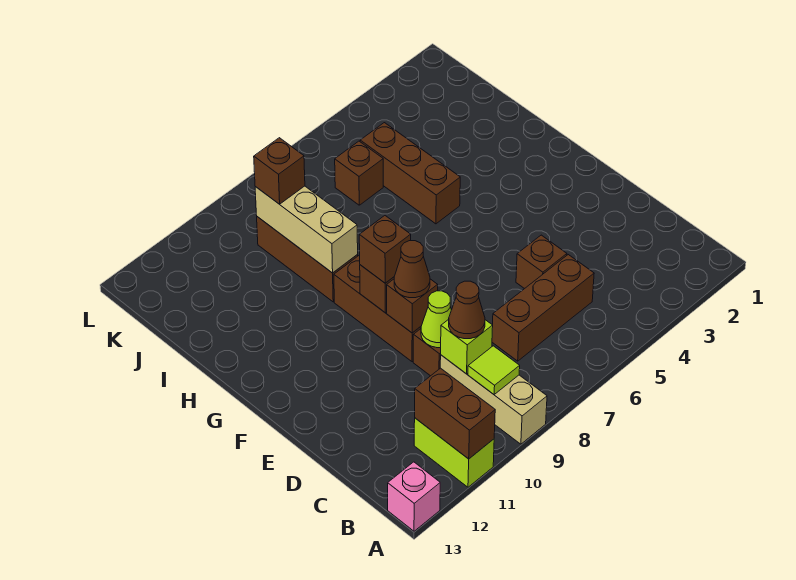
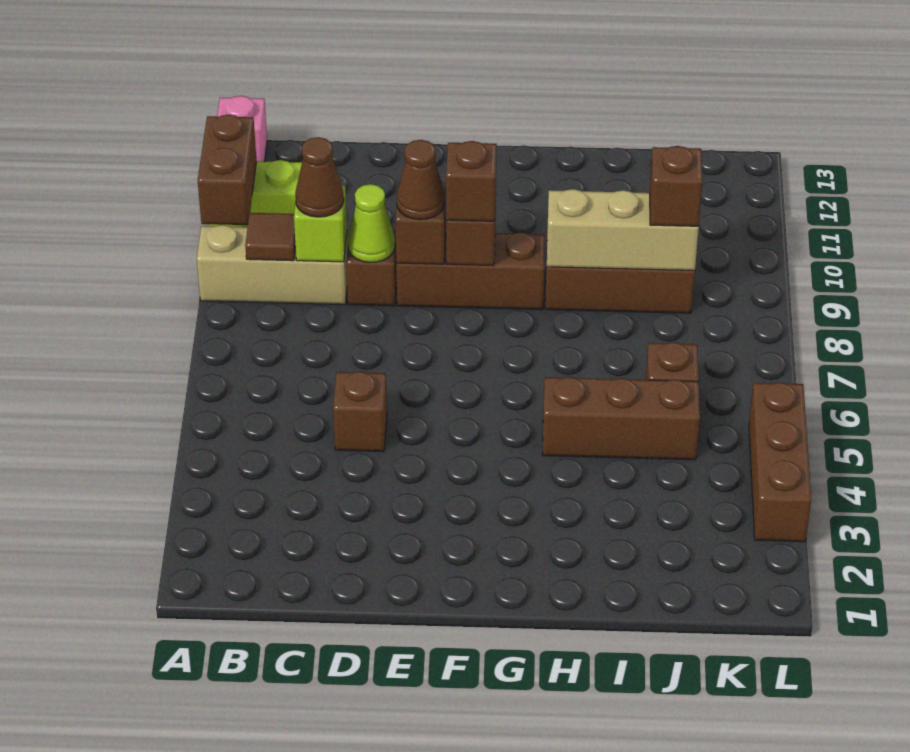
brown 1x2 brick [415,368,495,459] -> brown 1x2 brick turned to [198,115,256,225]
lime 1x1 tile [468,346,520,394] -> brown 1x1 tile [245,213,296,261]
brown 1x3 brick [492,255,594,361] -> brown 1x3 brick moved to [749,382,811,542]

